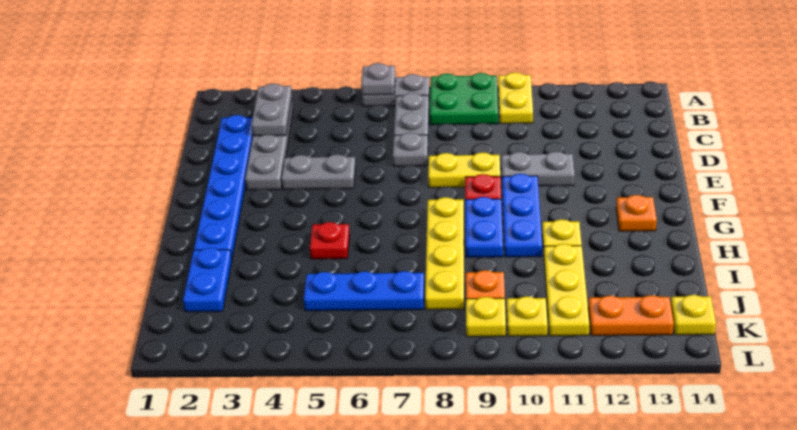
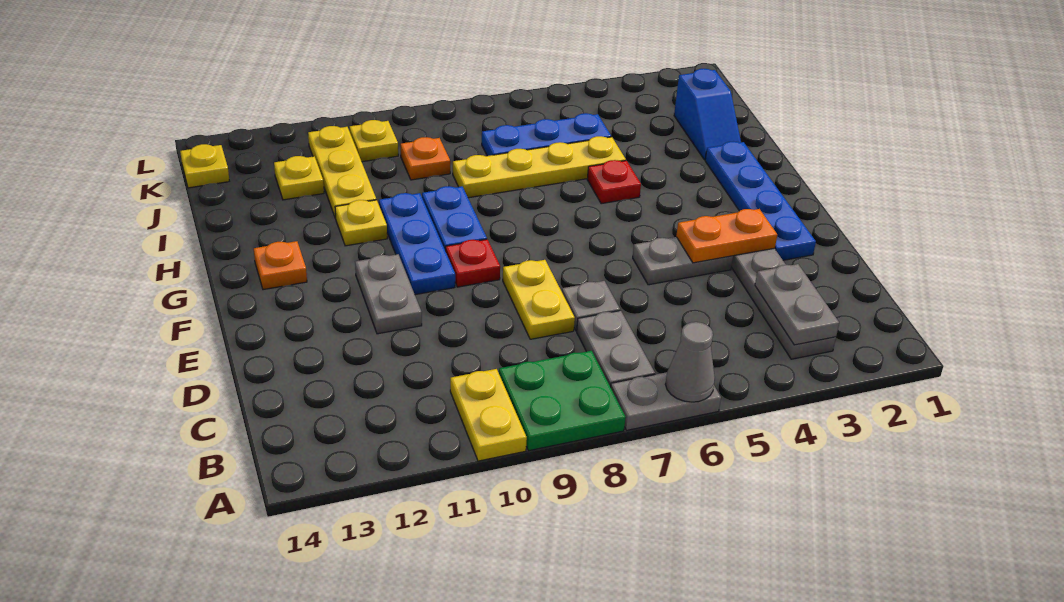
grey 1x1 plate [361,63,395,95] -> grey 1x1 cone [665,322,715,402]
blue 1x6 plate [194,115,253,259] -> blue 1x4 plate [705,142,816,260]
yellow 1x2 plate [428,152,500,188] -> yellow 1x2 plate turned to [503,260,575,339]
grey 1x2 plate [501,151,575,186] -> grey 1x2 plate turned to [355,254,422,334]
yellow 1x4 plate [425,197,464,310] -> yellow 1x4 plate turned to [453,136,626,198]
blue 1x2 plate [183,248,232,312] -> blue 1x2 slope [674,69,741,160]
yellow 1x1 plate [466,297,506,337] -> yellow 1x1 plate moved to [274,156,324,200]
orange 1x2 plate [588,295,674,336] -> orange 1x2 plate moved to [676,209,777,263]

